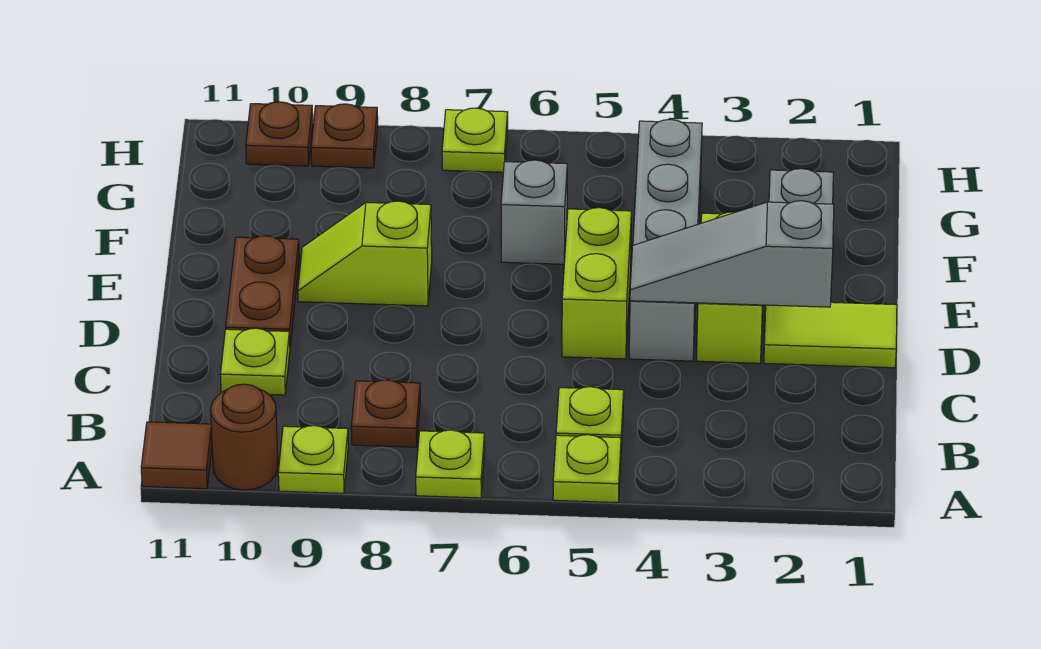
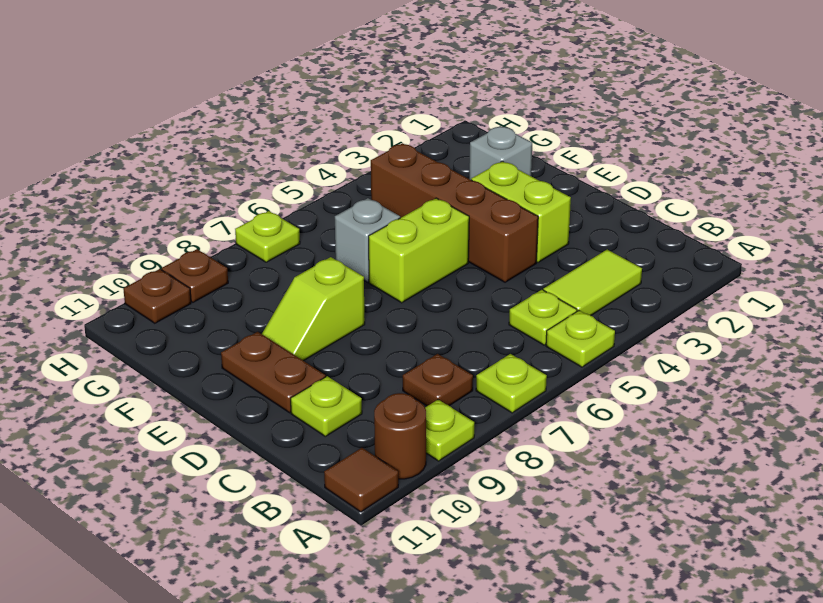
lime 1x2 tile [764,302,897,368] -> lime 1x2 tile moved to [543,250,642,315]
grey 1x3 slope [630,201,834,307] -> none
grey 1x4 brick [629,120,702,361] -> brown 1x4 brick [371,143,538,282]
lime 1x2 brick [562,208,631,359] -> lime 1x2 brick turned to [369,198,469,303]

